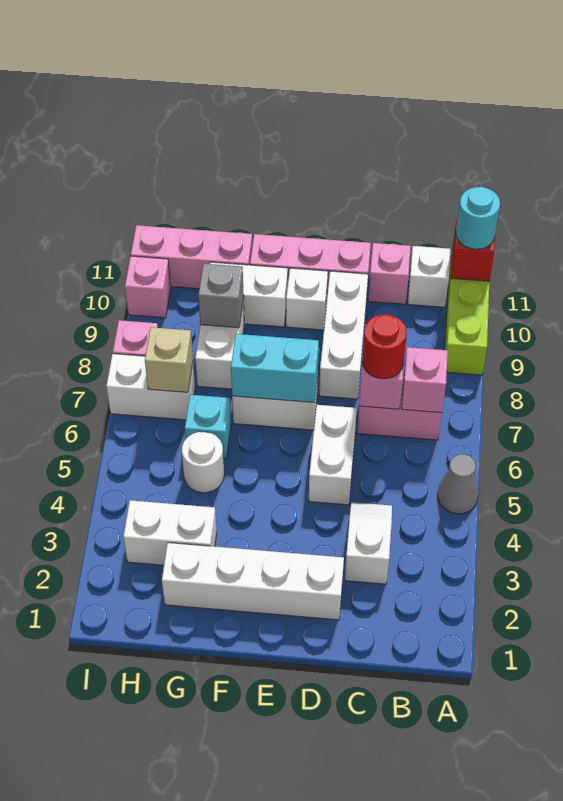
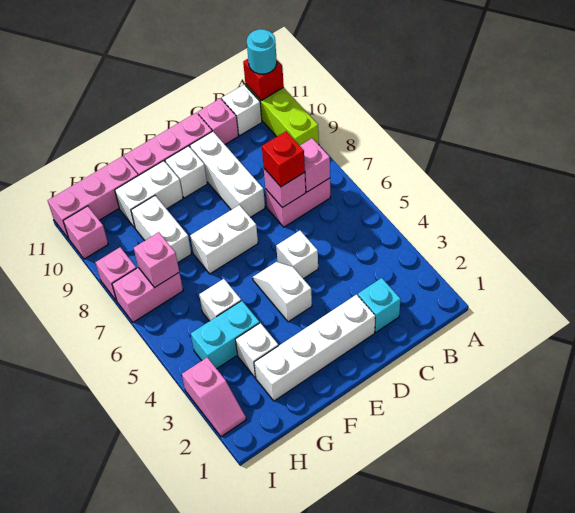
grey 1x1 cone [437,454,479,514] -> none
white 1x2 slope [345,502,392,584] -> white 1x2 slope moved to [253,262,312,322]
red 1x1 round brick [362,314,407,379] -> red 1x1 brick [262,131,305,187]
white 1x2 brick [309,405,357,505] -> white 1x1 brick [276,231,318,279]
cyan 1x2 brick [231,334,319,403] -> cyan 1x2 brick moved to [191,301,260,369]
white 1x2 brick [123,500,217,565] -> white 1x1 brick [235,323,278,378]
white 1x1 round brick [182,432,224,493] -> white 1x1 brick [199,279,241,321]
cyan 1x1 brick [185,395,231,458] -> cyan 1x1 brick moved to [358,278,400,332]
grey 1x1 brick [198,264,244,328] -> none
white 1x2 brick [106,354,195,420] -> pink 1x2 brick [112,268,183,322]
tan 1x1 brick [145,327,193,392] -> pink 1x1 brick [134,232,179,288]
none -> pink 1x2 slope [182,357,246,437]

